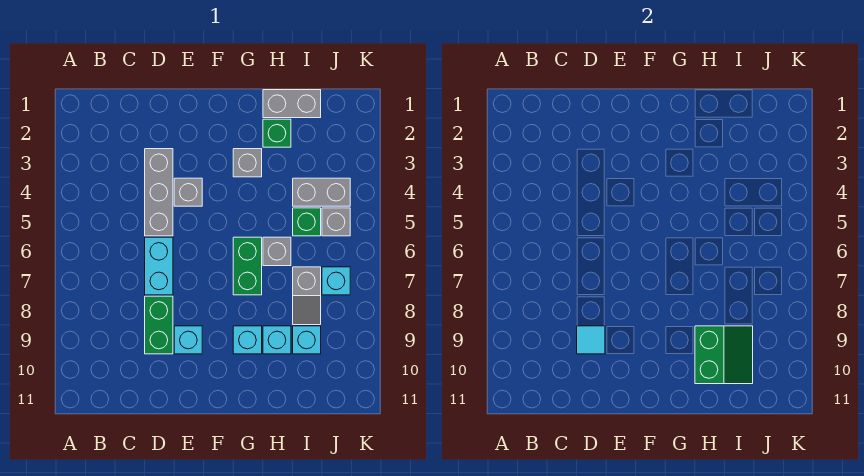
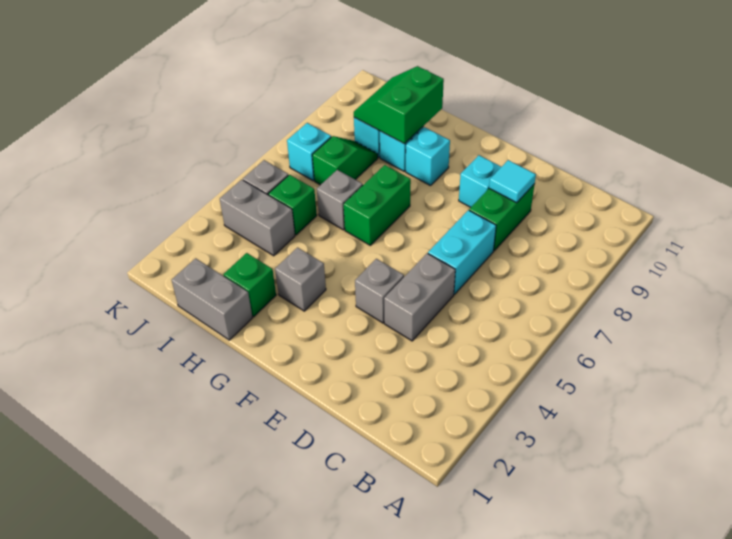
grey 1x3 brick [145,149,173,236] -> grey 1x2 brick [384,253,455,341]
grey 1x2 slope [293,267,321,325] -> green 1x2 slope [312,136,378,185]

